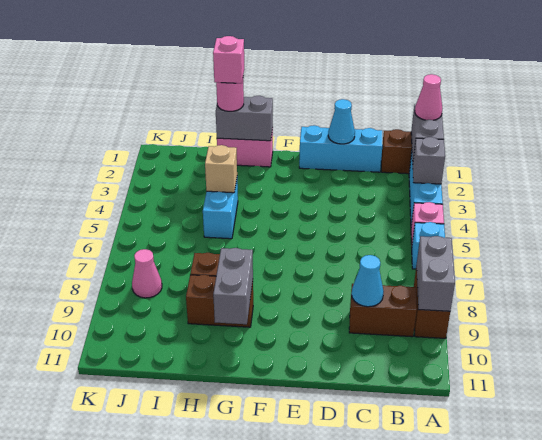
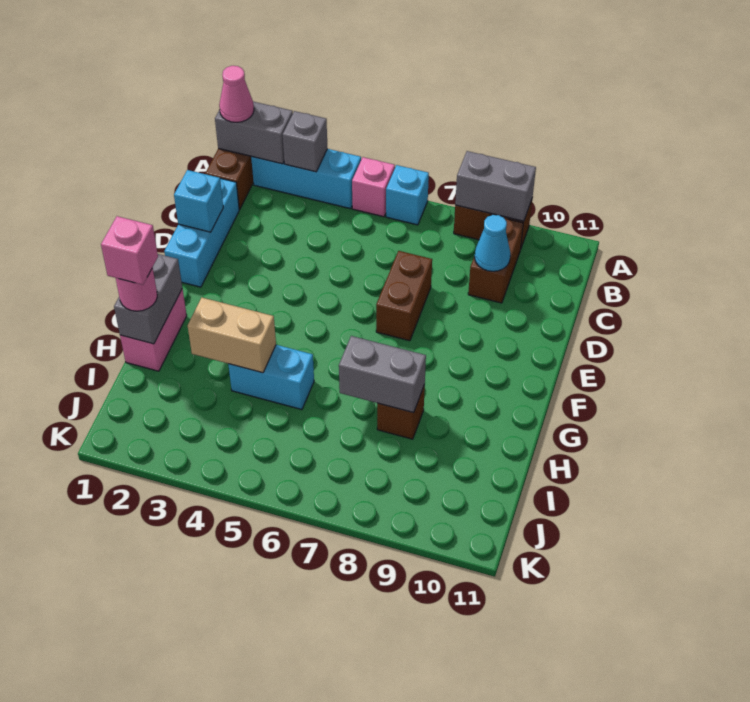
cyan 1x1 cone [328,99,355,144] -> cyan 1x1 brick [174,170,223,232]
brown 1x2 brick [186,275,253,327] -> brown 1x2 brick moved to [376,251,432,341]
grey 1x2 brick [213,248,253,324] -> grey 1x2 brick moved to [339,336,426,413]
tan 1x1 brick [205,145,237,193] -> tan 1x2 brick [188,297,276,373]
pink 1x1 cone [132,249,162,298] -> none

